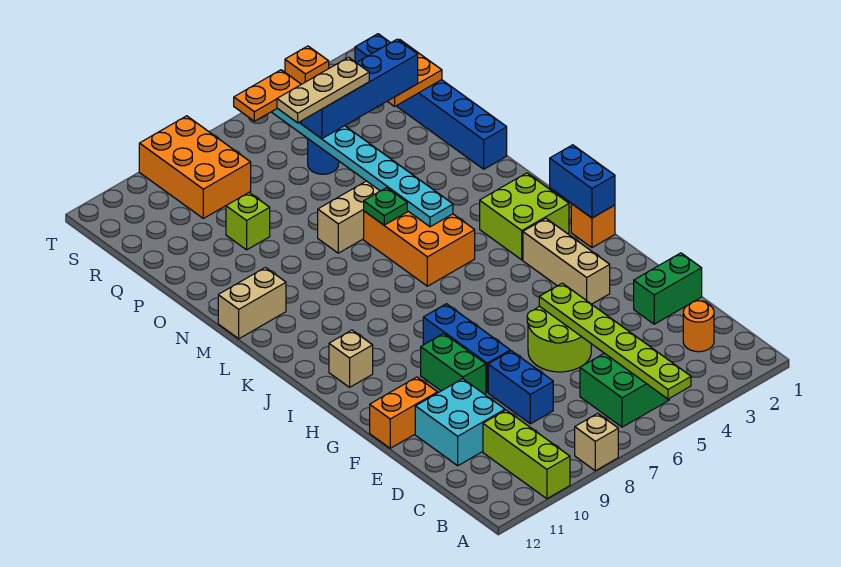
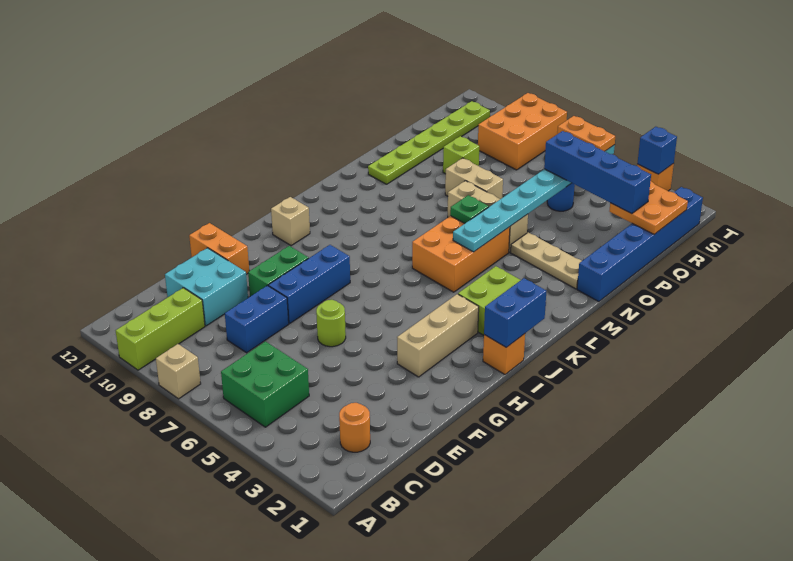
lime 1x6 plate [539,283,691,399] -> lime 1x6 plate moved to [368,101,490,184]
green 1x2 brick [634,253,702,324] -> none
lime 2x2 round brick [527,306,591,372] -> lime 1x1 round brick [316,300,346,347]
tan 1x2 brick [218,268,286,339] -> tan 1x2 brick moved to [445,158,503,199]
tan 1x3 plate [277,57,369,123] -> tan 1x3 plate moved to [511,233,581,289]
none -> blue 1x1 brick [637,127,677,174]

